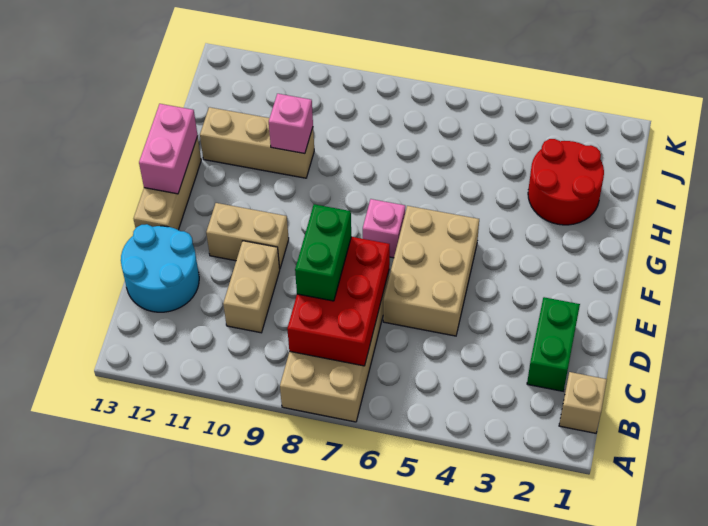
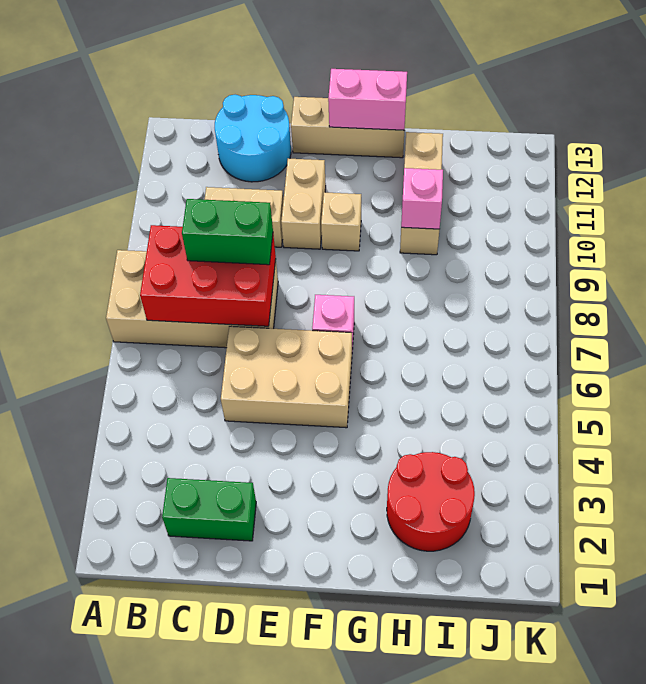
tan 1x1 brick [559,372,607,433] -> tan 1x1 brick moved to [321,192,361,251]

